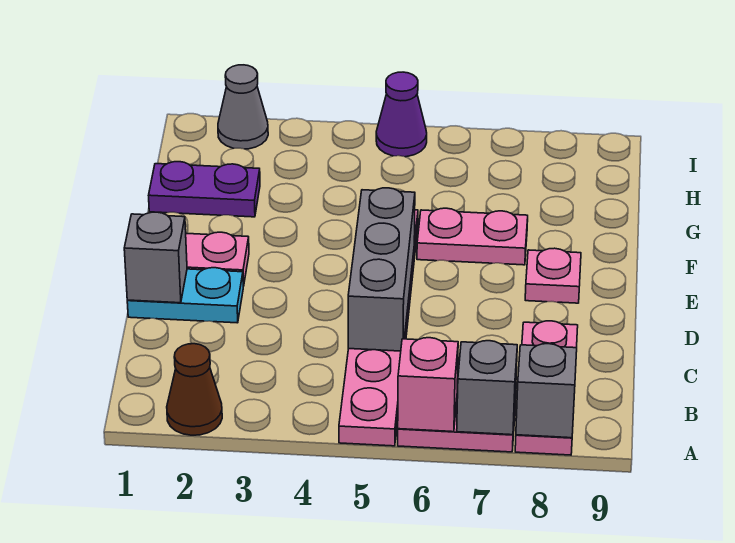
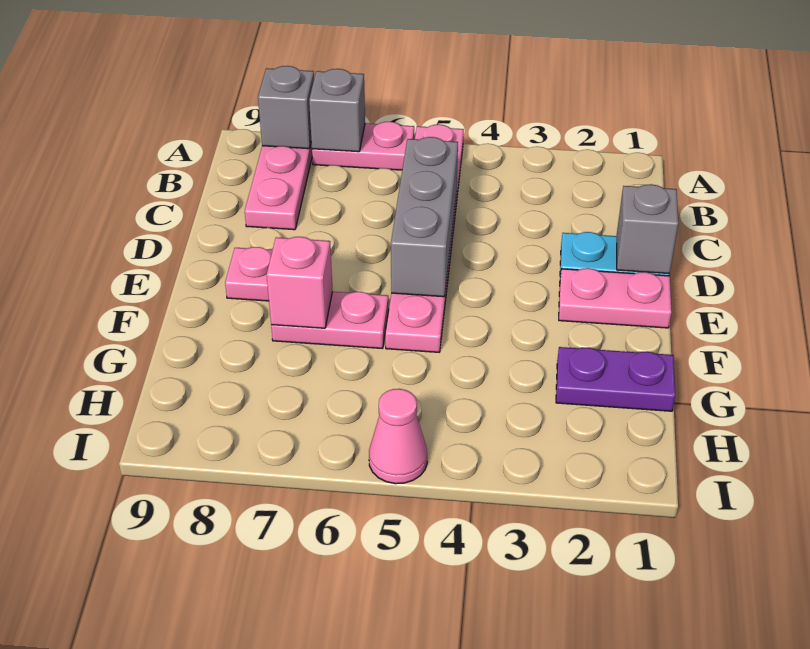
brown 1x1 cone [167,344,222,435] -> none
pink 1x1 brick [398,338,458,432] -> pink 1x1 brick moved to [267,237,333,328]
grey 1x1 cone [218,65,268,149] -> none
purple 1x1 cone [376,72,427,157] -> pink 1x1 cone [369,389,427,484]

